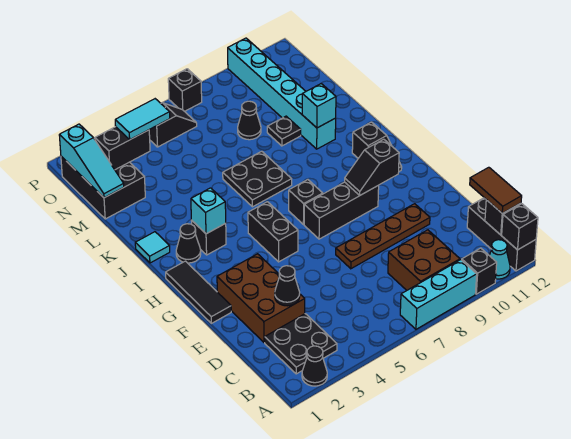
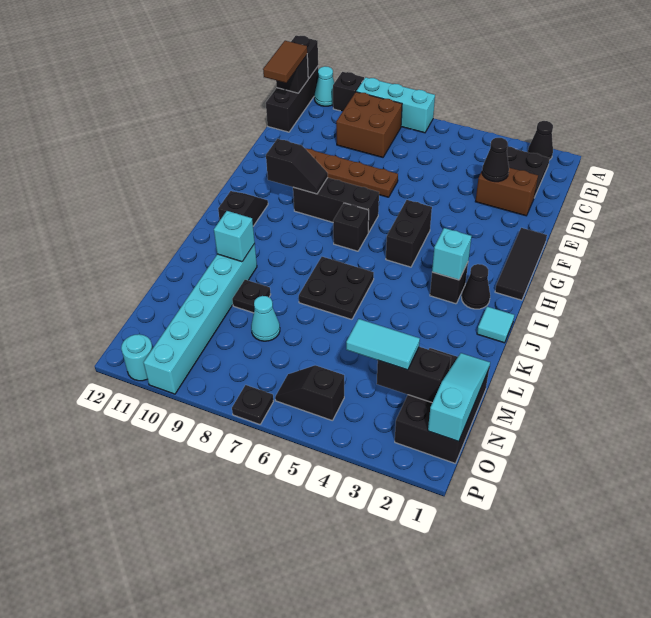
brown 2x3 brick [217,254,305,342] -> brown 1x2 brick [475,168,538,216]
black 1x1 cone [238,101,261,140] -> cyan 1x1 cone [251,296,280,341]
black 1x1 brick [168,69,202,111] -> black 1x1 plate [232,385,274,424]
none -> cyan 1x1 round brick [121,334,153,381]

